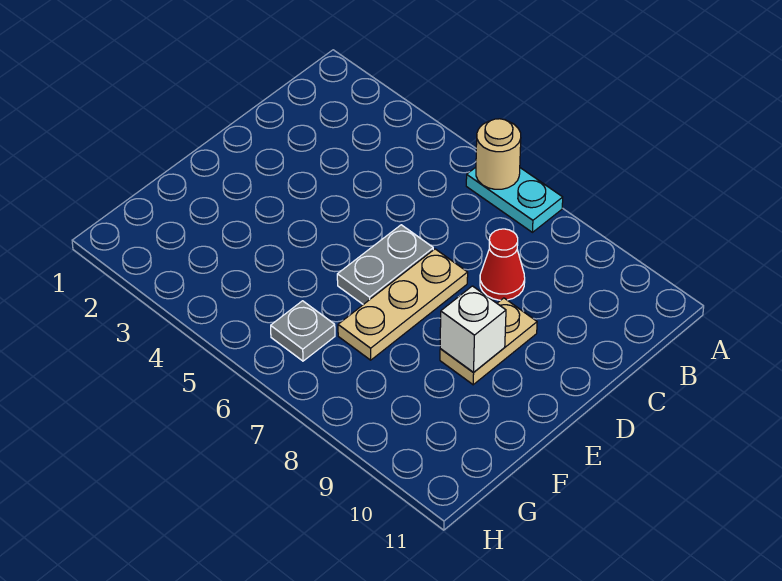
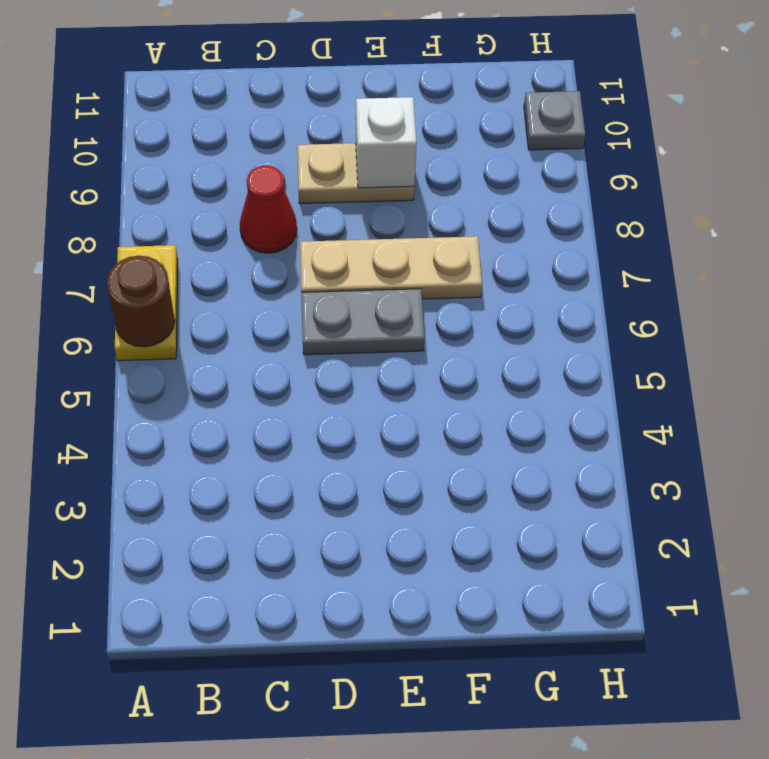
cyan 1x2 plate [466,167,563,232] -> yellow 1x2 plate [115,245,178,361]
tan 1x1 round brick [476,119,521,189] -> brown 1x1 round brick [107,256,175,347]
grey 1x1 plate [271,301,335,361] -> grey 1x1 plate moved to [524,91,585,150]

